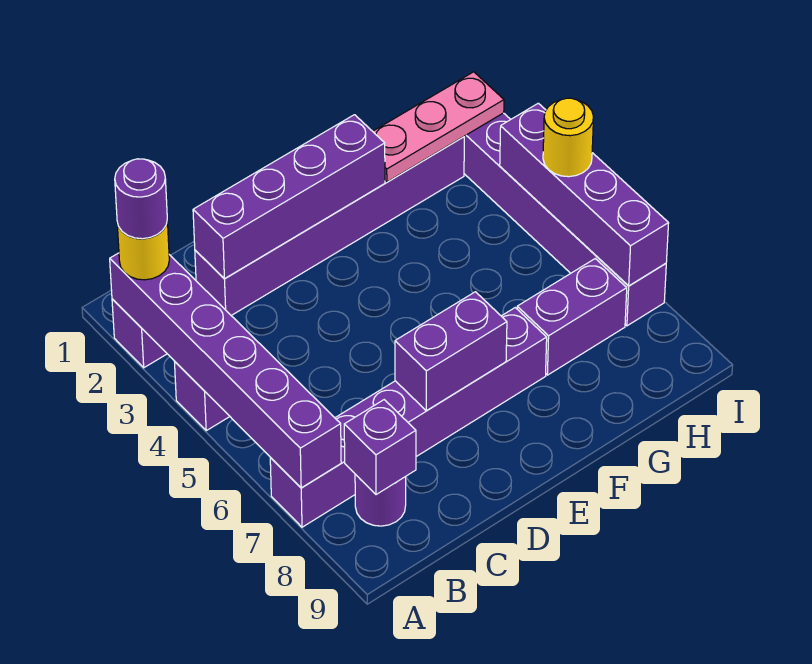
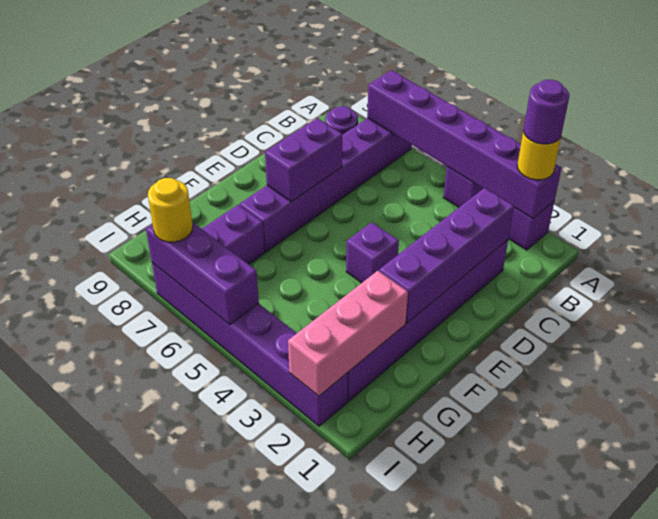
purple 1x1 brick [344,400,416,495] -> purple 1x1 brick moved to [346,222,399,283]
pink 1x3 plate [373,72,504,182] -> pink 1x3 brick [288,271,408,396]
purple 1x4 brick [500,103,669,286] -> purple 1x3 brick [146,222,259,325]
yellow 1x1 round brick [543,98,594,177] -> yellow 1x1 round brick moved to [148,178,193,242]

